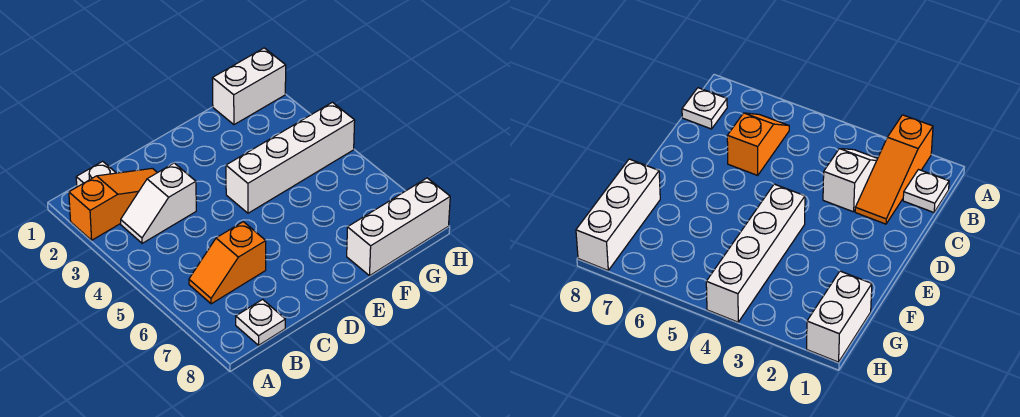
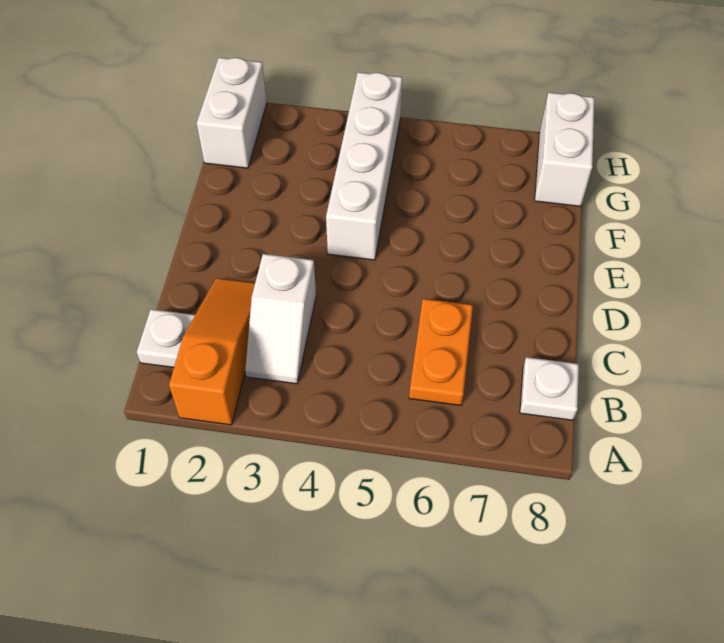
orange 1x2 slope [189,222,266,304] -> orange 1x2 plate [409,299,473,405]
white 1x3 brick [347,178,450,276] -> white 1x2 brick [535,92,594,206]

